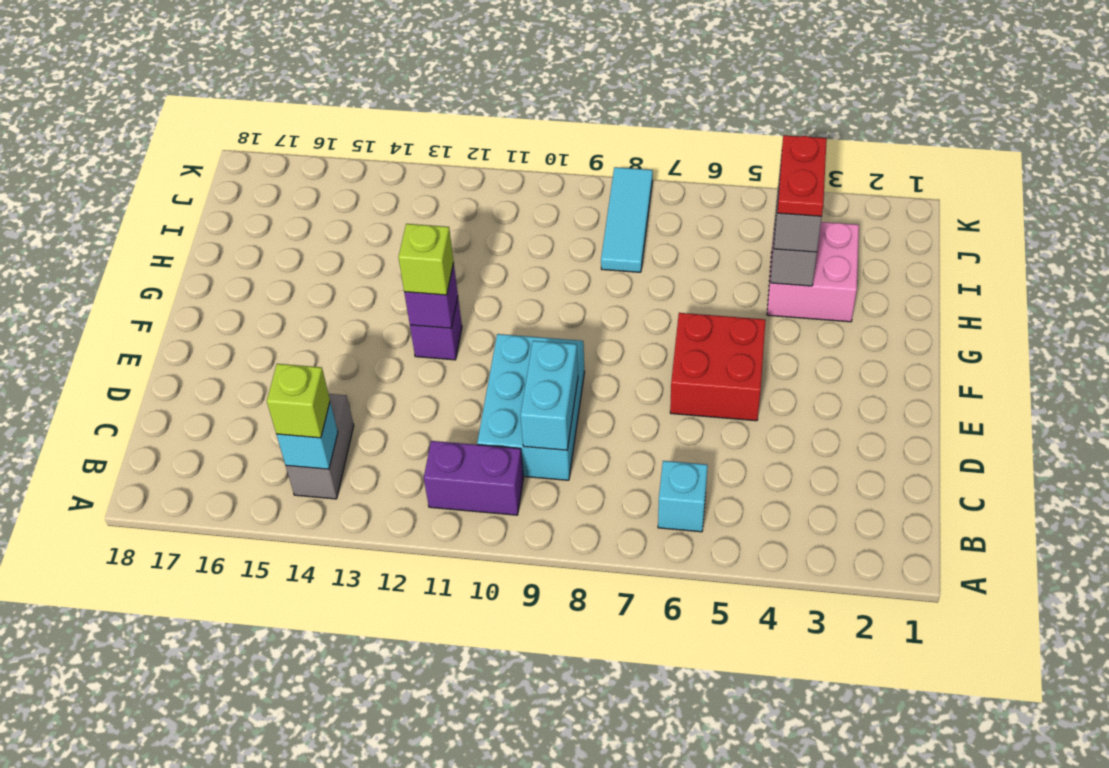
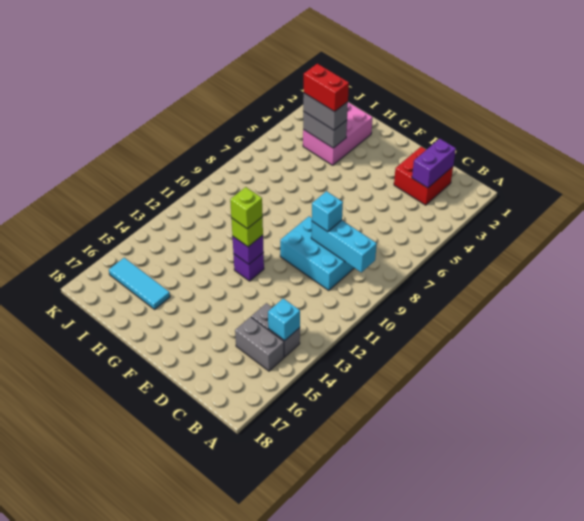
cyan 1x1 brick [658,461,708,532] -> cyan 1x1 brick moved to [312,191,343,232]
purple 1x2 brick [424,441,524,515] -> purple 1x2 brick moved to [412,139,456,188]
lime 1x1 brick [267,364,330,438] -> lime 1x1 brick moved to [230,187,263,229]
none -> grey 1x2 brick [235,317,284,371]
cyan 1x2 brick [520,341,578,450] -> cyan 1x3 brick [311,220,377,272]
red 2x2 brick [670,313,766,421] -> red 2x2 brick moved to [394,147,453,205]
pink 2x2 brick [767,222,859,322] -> pink 2x3 brick [303,102,373,165]
red 1x2 plate [778,135,827,216] -> red 1x2 brick [304,64,349,112]
cyan 1x3 tile [601,167,653,272] -> cyan 1x3 tile moved to [109,258,170,309]

